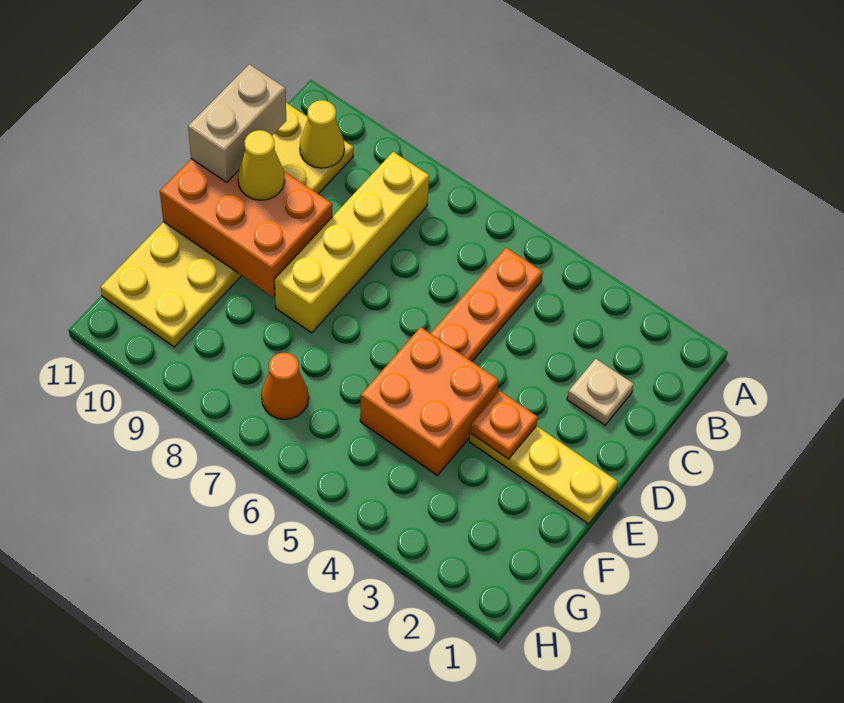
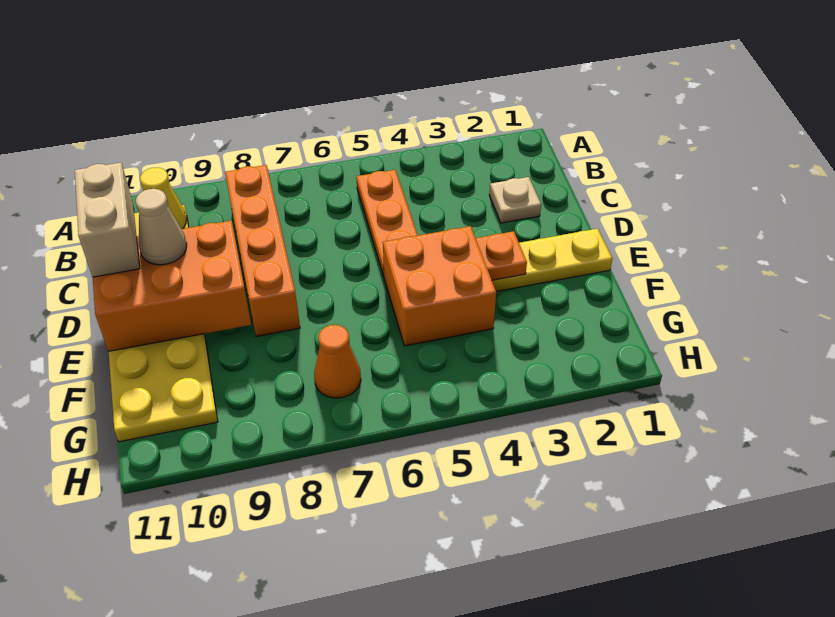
yellow 1x4 brick [274,152,429,333] -> orange 1x4 brick [225,165,300,336]
yellow 1x1 cone [238,130,285,200] -> tan 1x1 cone [136,189,187,265]

